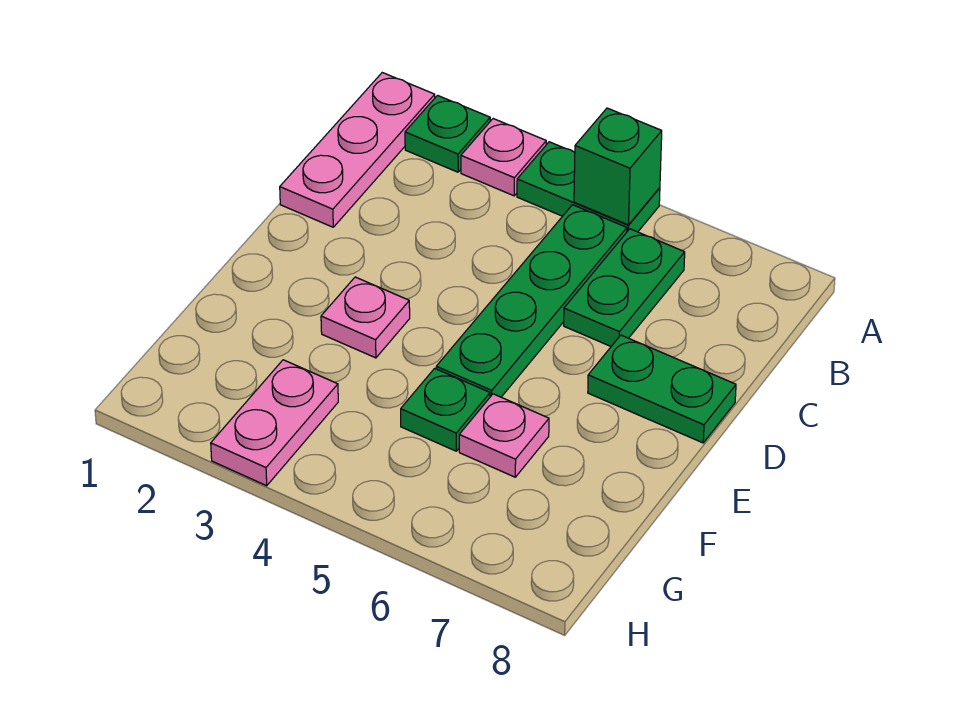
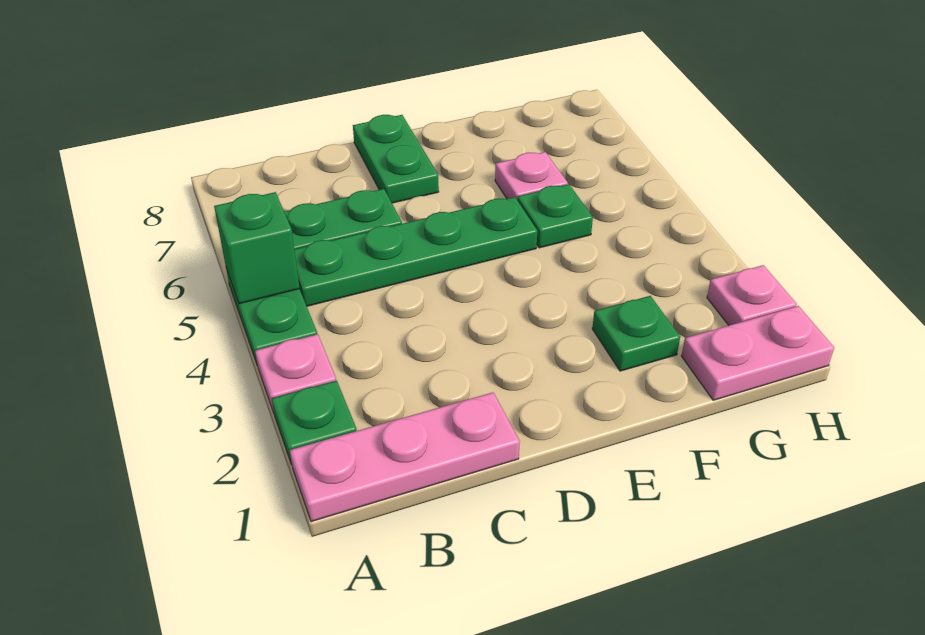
pink 1x1 plate [321,277,410,358] -> pink 1x1 plate moved to [707,265,797,325]
none -> green 1x1 plate [592,296,680,371]
pink 1x2 plate [211,360,338,486] -> pink 1x2 plate moved to [682,306,834,400]

